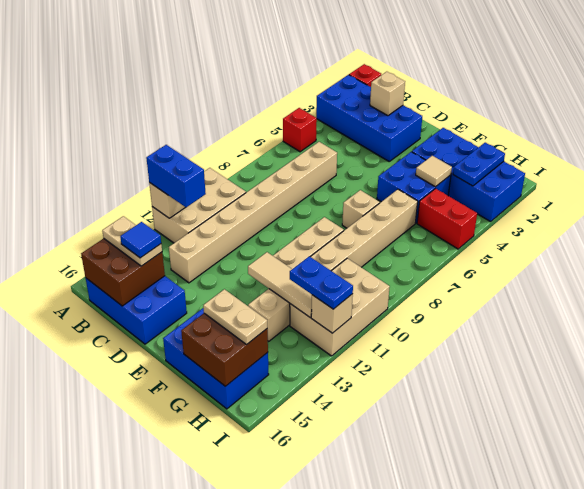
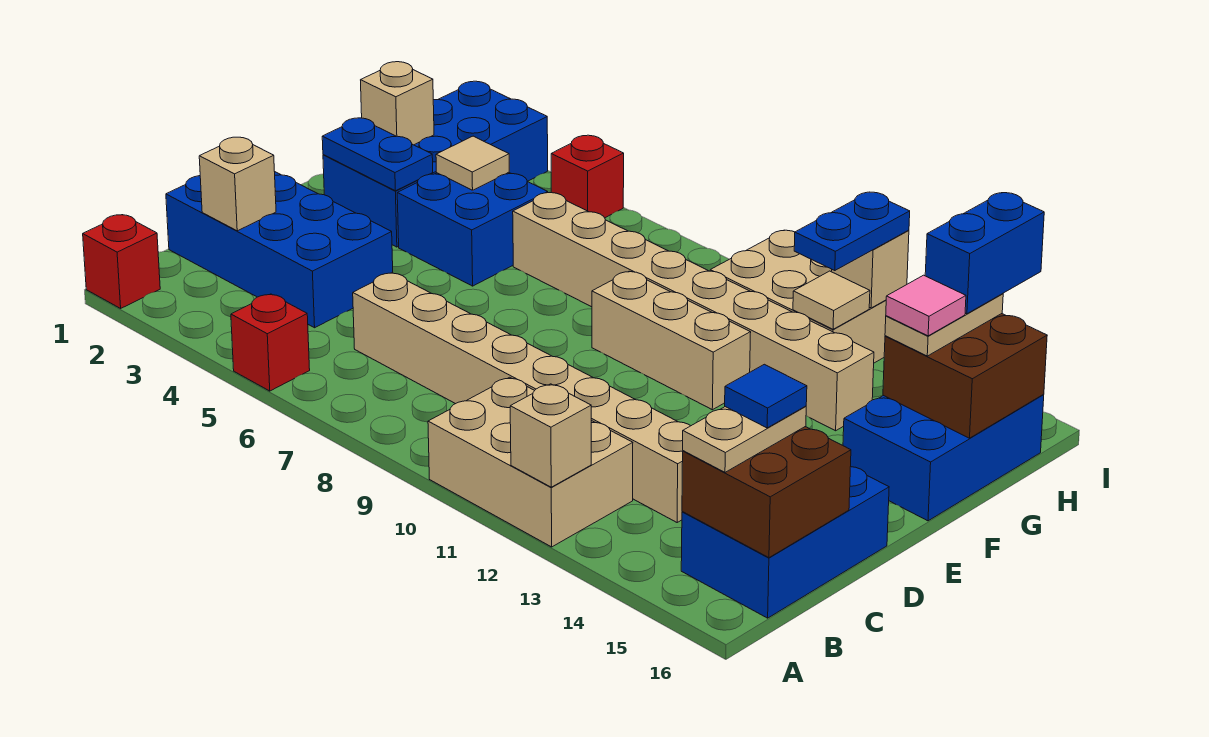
blue 2x4 brick [316,75,422,161] -> blue 2x4 brick turned to [166,172,393,328]
blue 1x2 brick [146,145,206,207] -> blue 1x2 brick moved to [925,193,1044,314]
tan 1x1 brick [342,190,380,228] -> tan 1x1 brick moved to [361,62,434,145]
tan 1x3 tile [248,252,312,318] -> tan 1x1 tile [793,271,870,329]
none -> pink 1x1 tile [886,275,966,336]
blue 1x2 plate [453,143,505,186] -> blue 1x2 plate moved to [322,118,433,191]
red 1x2 brick [417,189,477,249] -> red 1x1 brick [551,135,624,218]

